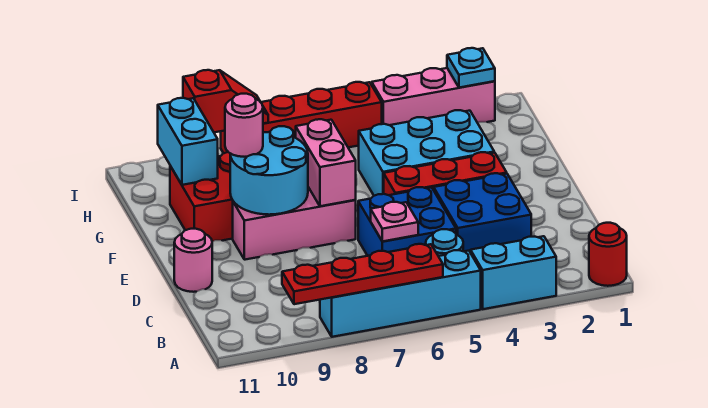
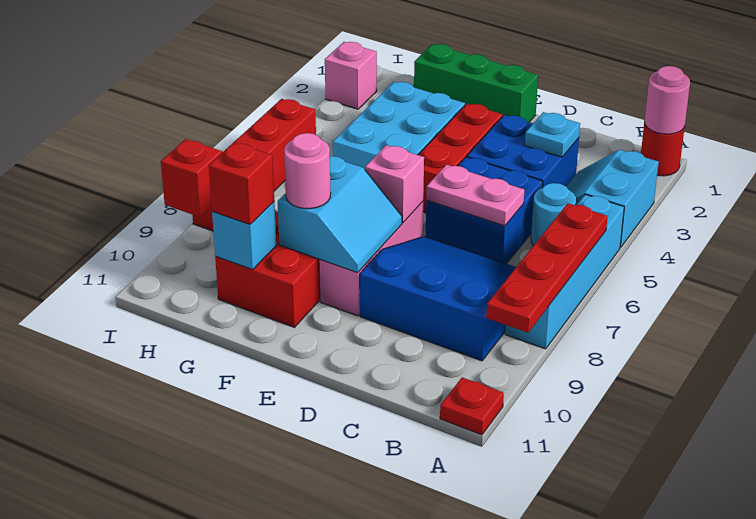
none -> red 1x1 plate [440,377,504,435]
none -> blue 3x3 slope [360,236,516,361]
pink 1x1 plate [371,202,418,241] -> pink 1x2 plate [426,165,524,226]
pink 1x1 round brick [174,229,212,292] -> pink 1x1 round brick moved to [644,66,690,134]
none -> green 1x3 brick [414,44,538,122]
pink 1x2 brick [296,119,356,206] -> pink 1x1 brick [365,145,424,223]
cyan 2x2 round brick [230,126,308,215] -> cyan 2x2 slope [278,156,402,273]
cyan 1x2 brick [158,98,218,185] -> cyan 1x1 brick [212,202,276,269]
none -> red 1x1 brick [209,143,274,224]
pink 1x3 brick [372,68,495,125] -> pink 1x1 brick [325,42,377,109]
cyan 1x1 plate [447,48,495,88] -> cyan 1x1 plate moved to [525,112,580,157]

